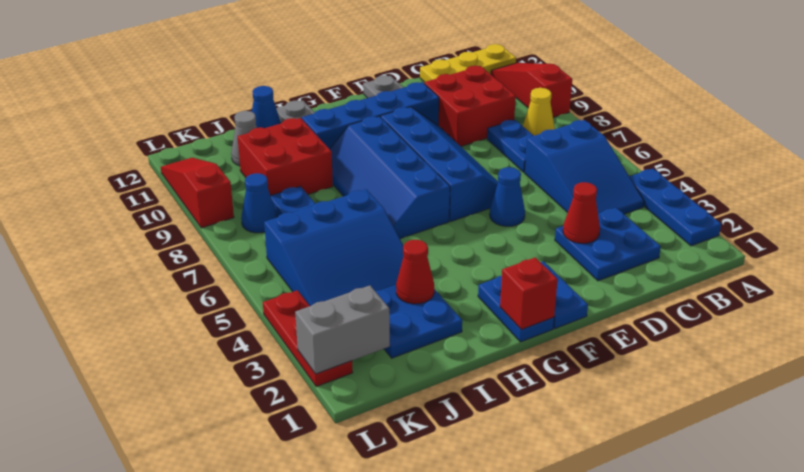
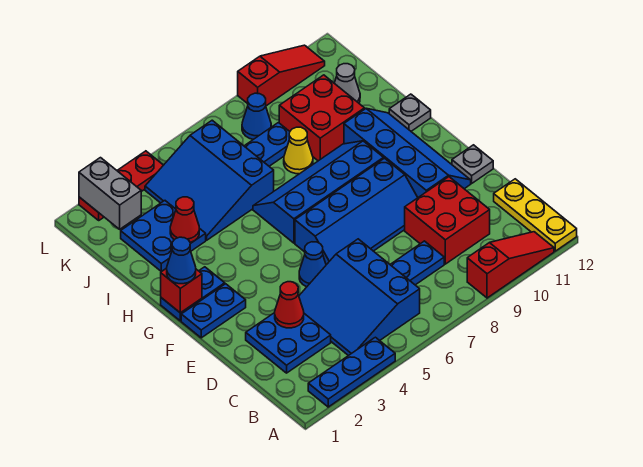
blue 2x3 slope [525,120,644,214] -> blue 3x3 slope [299,239,420,356]
yellow 1x1 cone [523,88,555,136] -> yellow 1x1 cone moved to [284,127,313,174]
blue 1x1 cone [252,86,281,128] -> blue 1x1 cone moved to [167,237,196,284]

